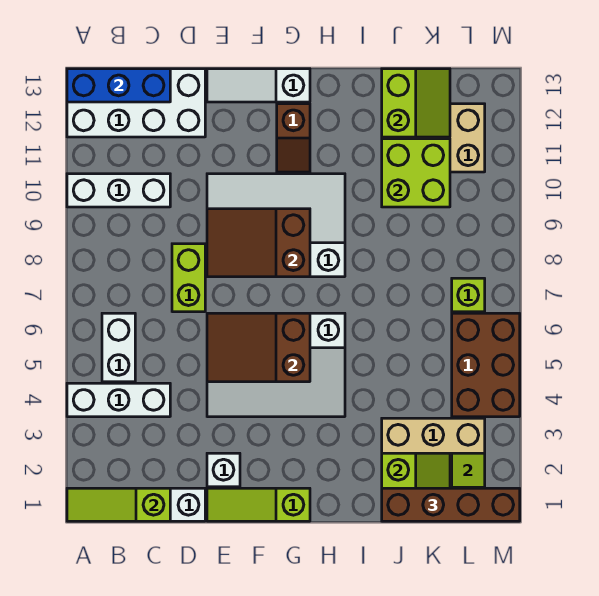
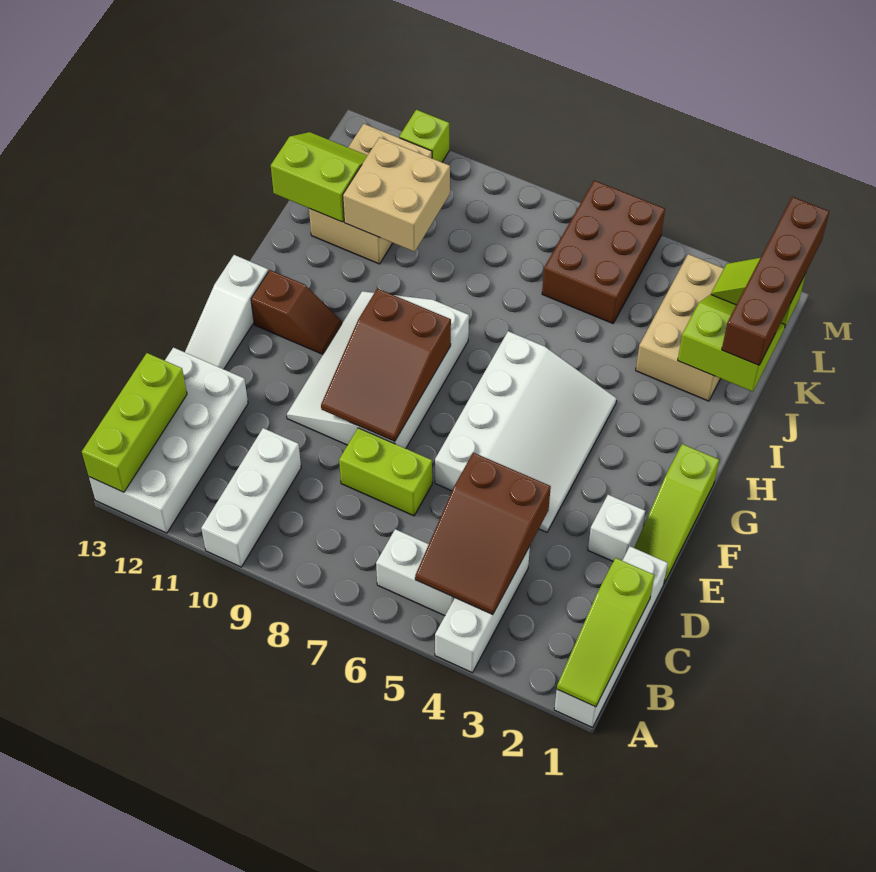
blue 1x3 brick [67,69,170,102] -> lime 1x3 brick [82,353,187,492]
brown 2x3 slope [207,313,310,382] -> brown 2x3 slope moved to [415,453,551,615]
lime 2x2 brick [382,139,450,207] -> tan 2x2 brick [343,137,450,252]
brown 2x3 brick [452,313,520,417] -> brown 2x3 brick turned to [542,180,665,323]
lime 1x1 brick [452,278,485,312] -> lime 1x1 brick moved to [399,110,449,162]

